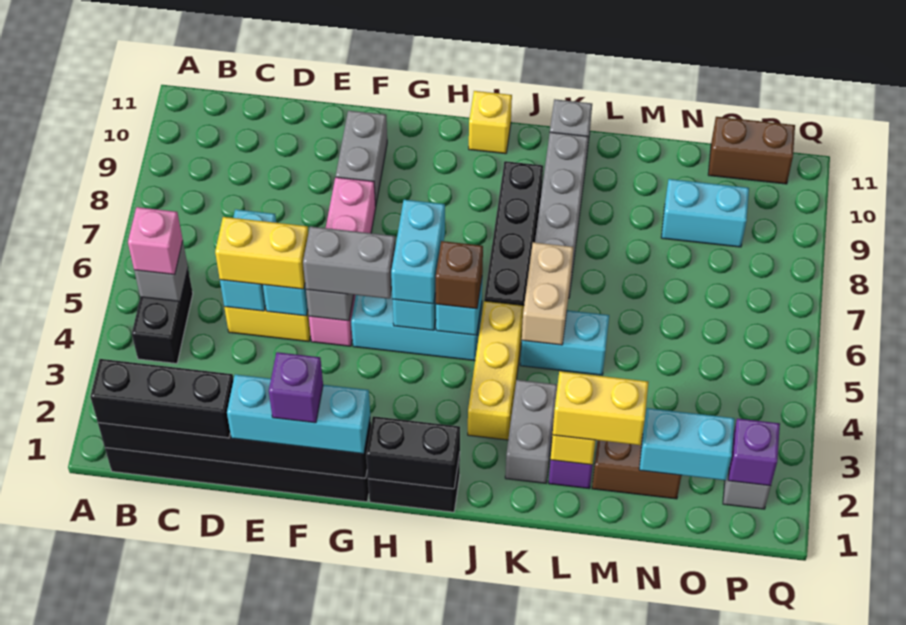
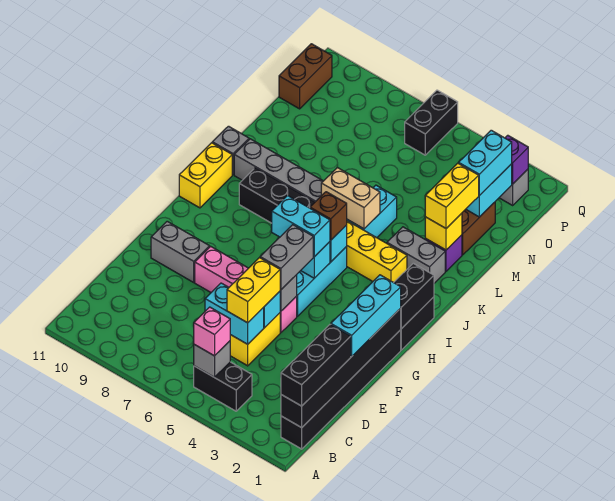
purple 1x1 brick [269,352,323,423] -> none
yellow 1x1 brick [469,91,512,154] -> yellow 1x2 brick [179,143,232,208]
cyan 1x2 brick [661,179,749,247] -> cyan 1x2 brick moved to [459,130,512,196]
none -> black 1x2 brick [405,90,458,155]

